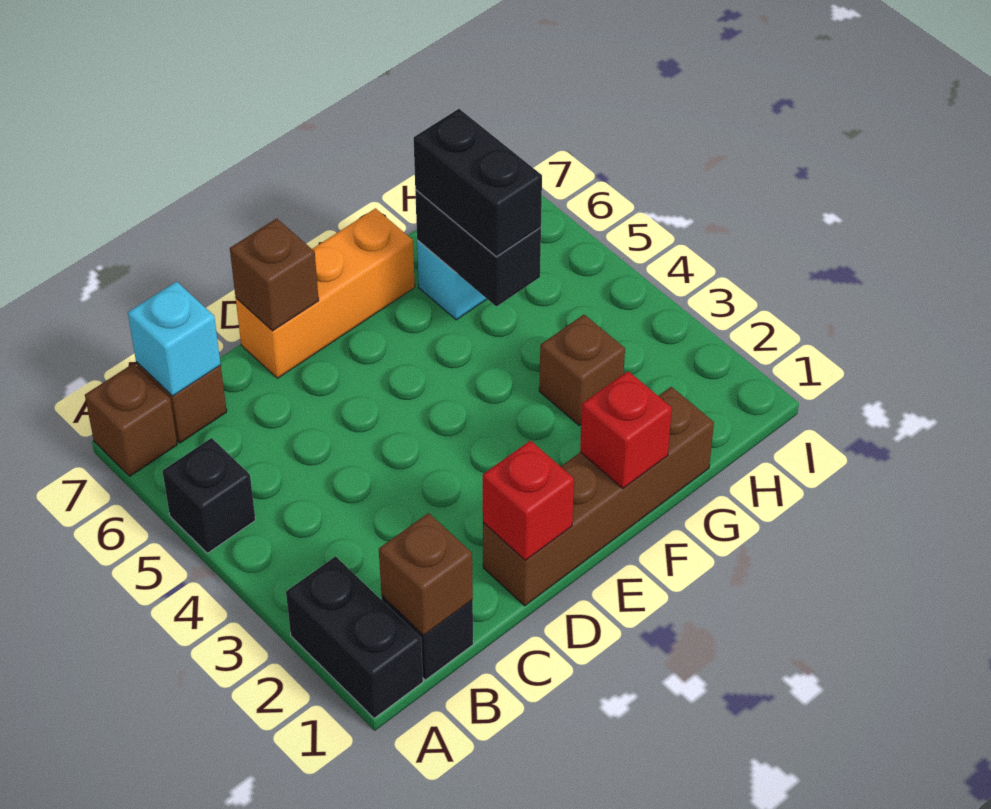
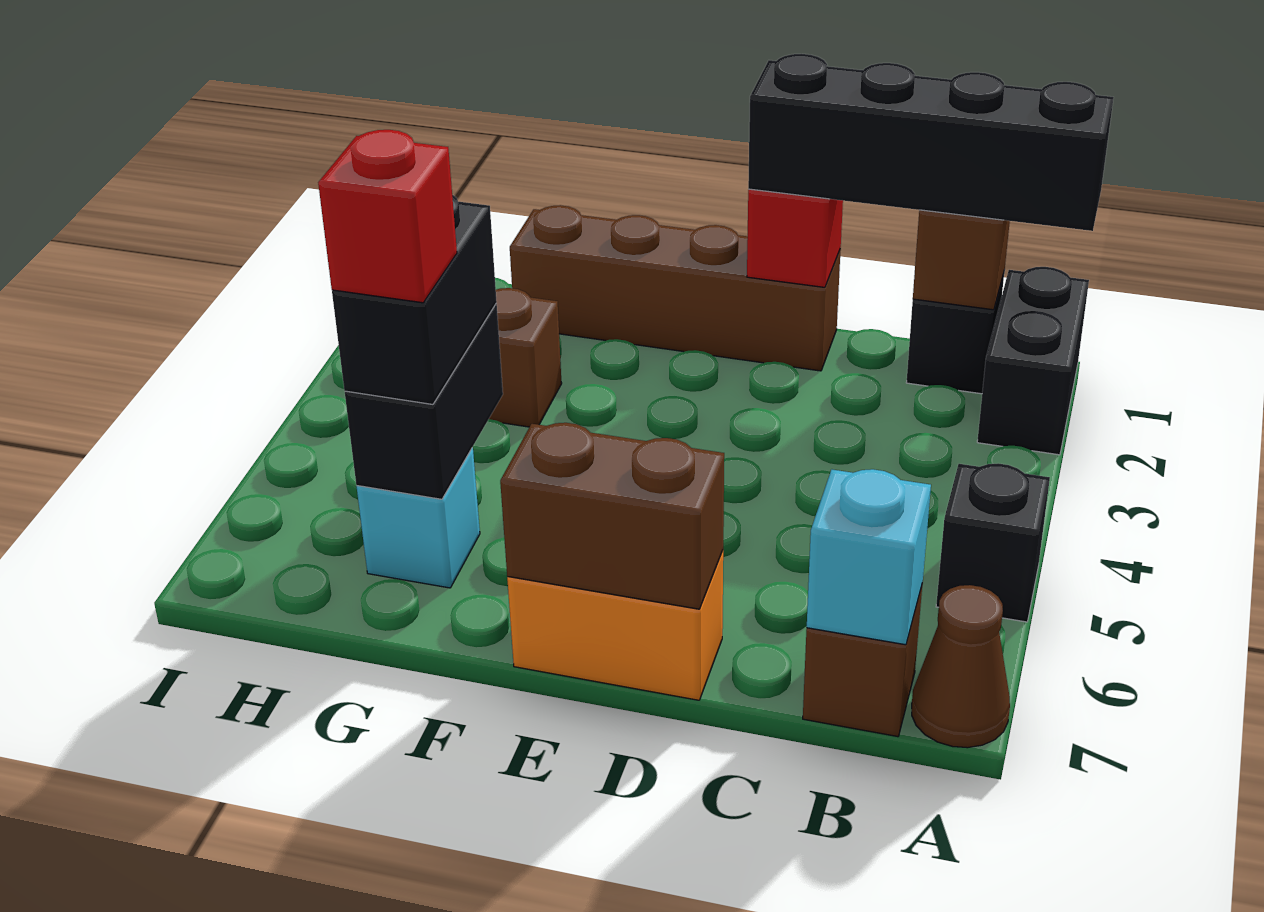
none -> black 1x4 brick [748,54,1114,231]
brown 1x1 brick [85,364,177,476] -> brown 1x1 cone [912,585,1010,748]
orange 1x3 brick [236,208,415,378] -> orange 1x2 brick [507,551,723,700]
brown 1x1 brick [230,218,319,331] -> brown 1x2 brick [500,423,724,609]
red 1x1 brick [580,371,672,488] -> red 1x1 brick moved to [318,130,457,303]

